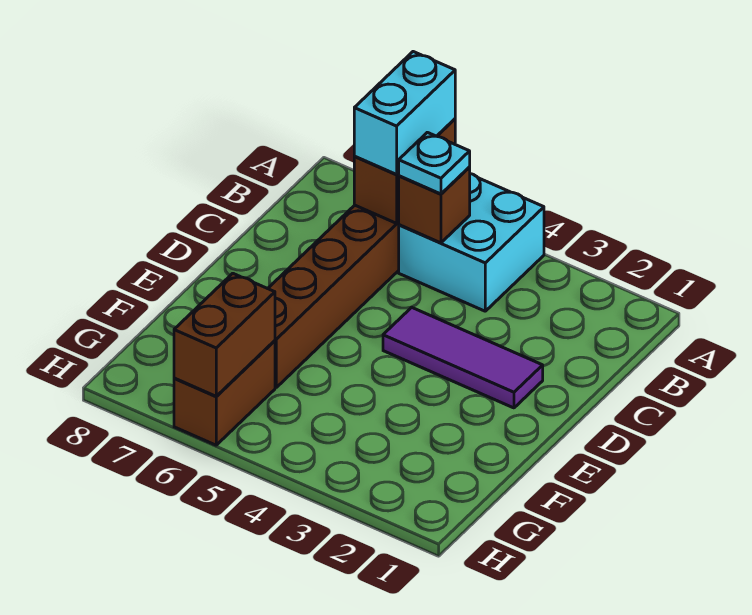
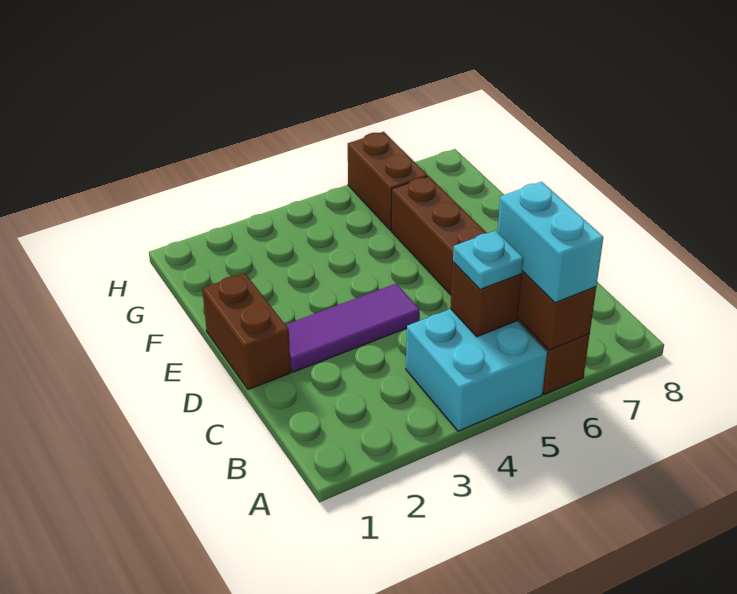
brown 1x2 brick [174,273,275,396] -> brown 1x2 brick moved to [202,273,291,390]

